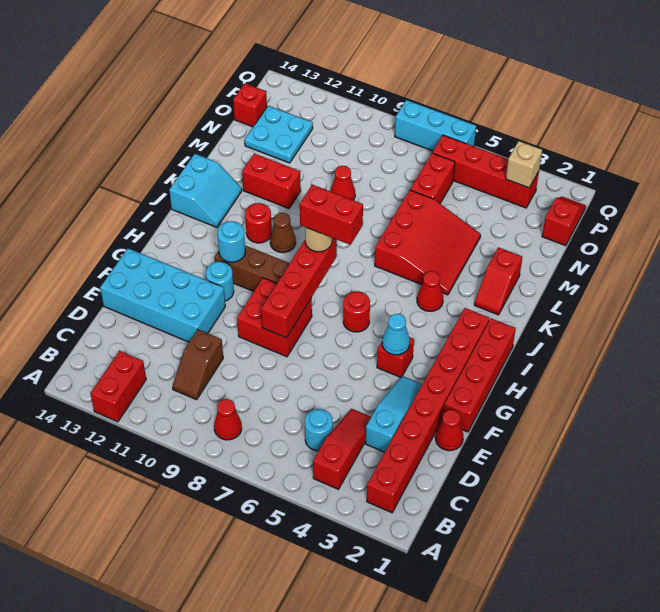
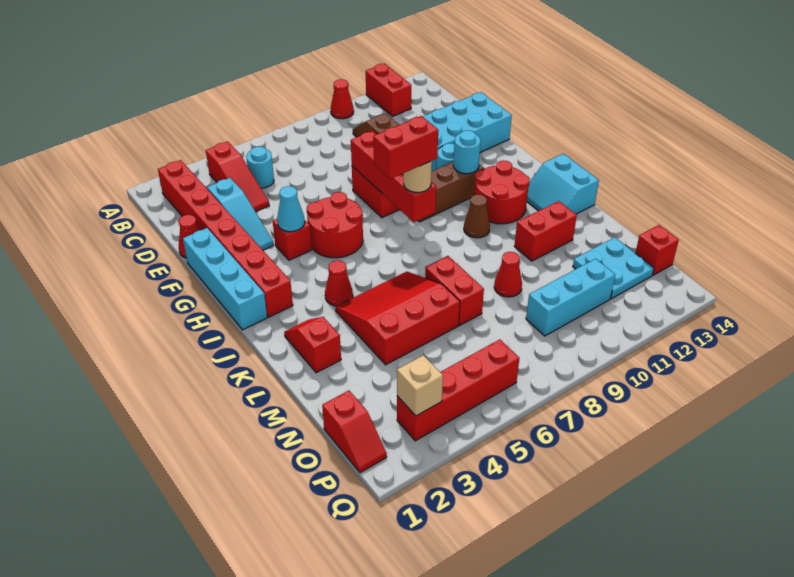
red 1x1 cone [214,399,242,440] -> red 1x1 cone moved to [331,79,354,119]
red 1x4 brick [444,318,516,432] -> cyan 1x4 brick [183,228,267,330]
red 1x1 round brick [343,291,370,332] -> red 2x2 round brick [307,192,363,258]
red 1x1 round brick [245,203,272,243] -> red 2x2 round brick [475,161,530,224]
red 3x3 slope [375,190,481,295] -> red 3x3 slope turned to [335,272,460,365]
red 1x2 brick [410,153,455,203] -> red 1x2 brick moved to [425,256,484,325]
cyan 1x3 brick [395,100,476,151] -> cyan 1x3 brick moved to [526,259,615,336]

